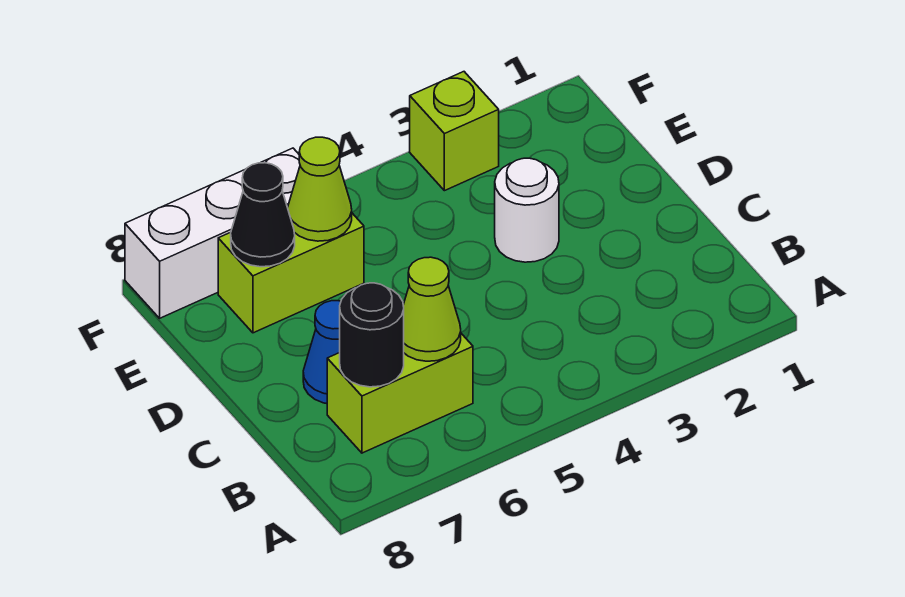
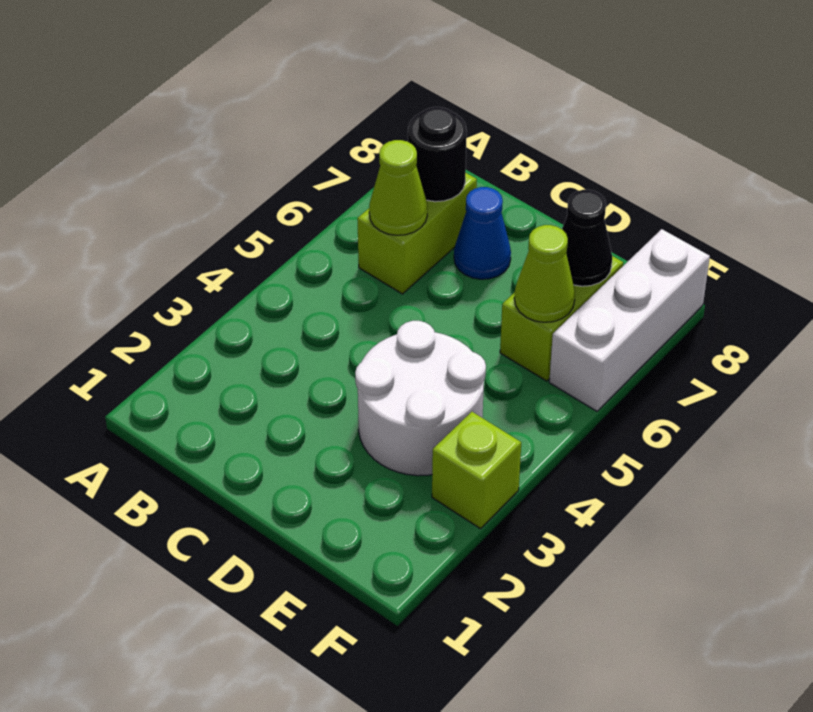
white 1x1 round brick [495,158,559,262] -> white 2x2 round brick [355,321,486,476]

